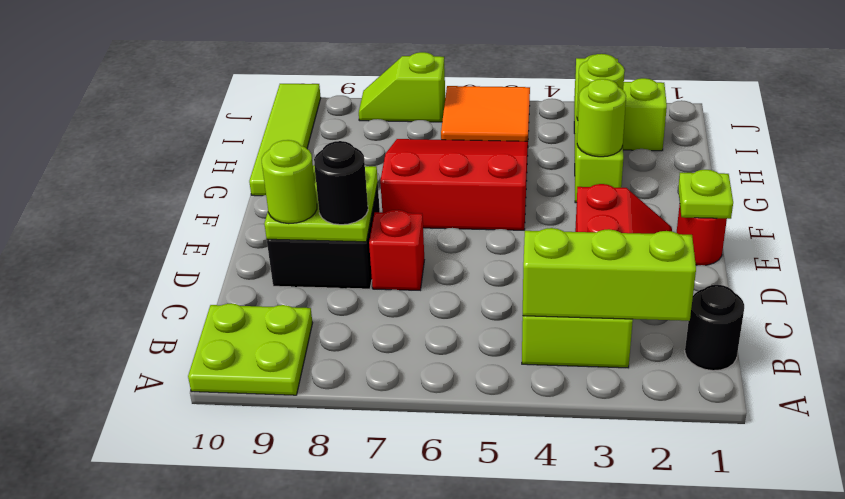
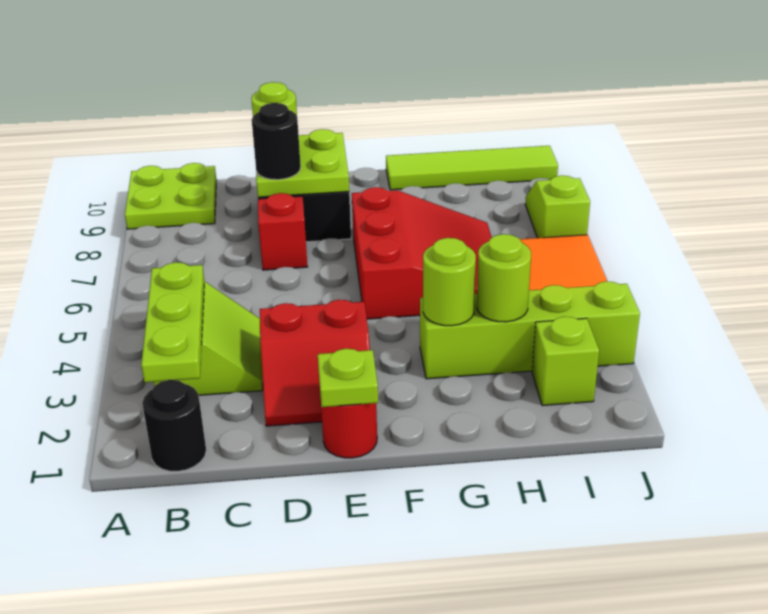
lime 1x3 brick [523,228,696,321] -> lime 1x3 plate [141,262,204,382]

